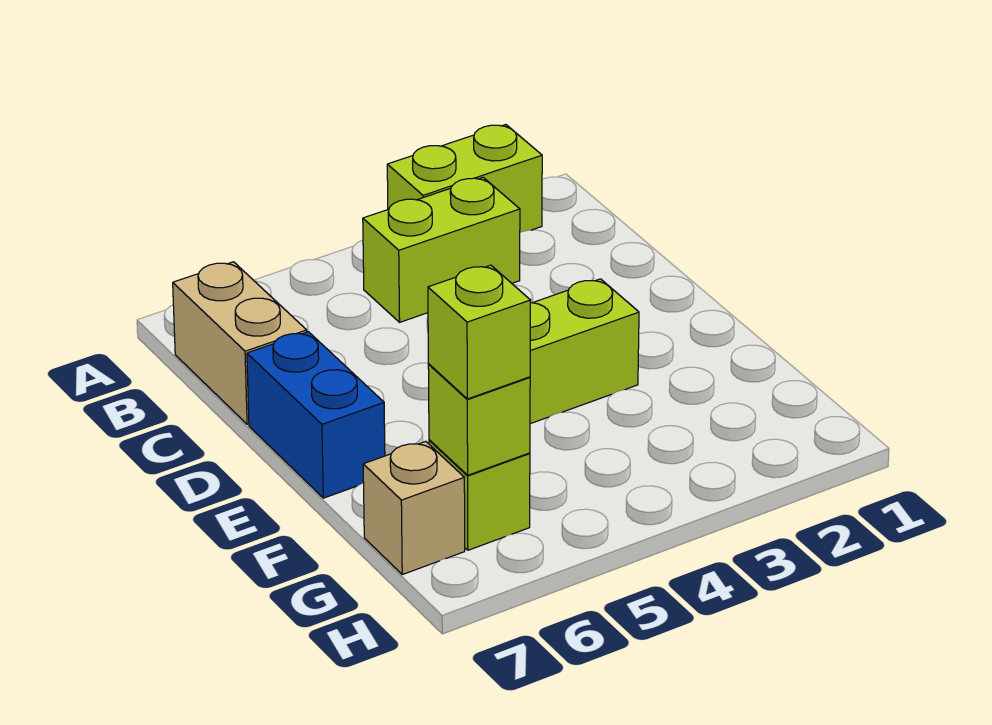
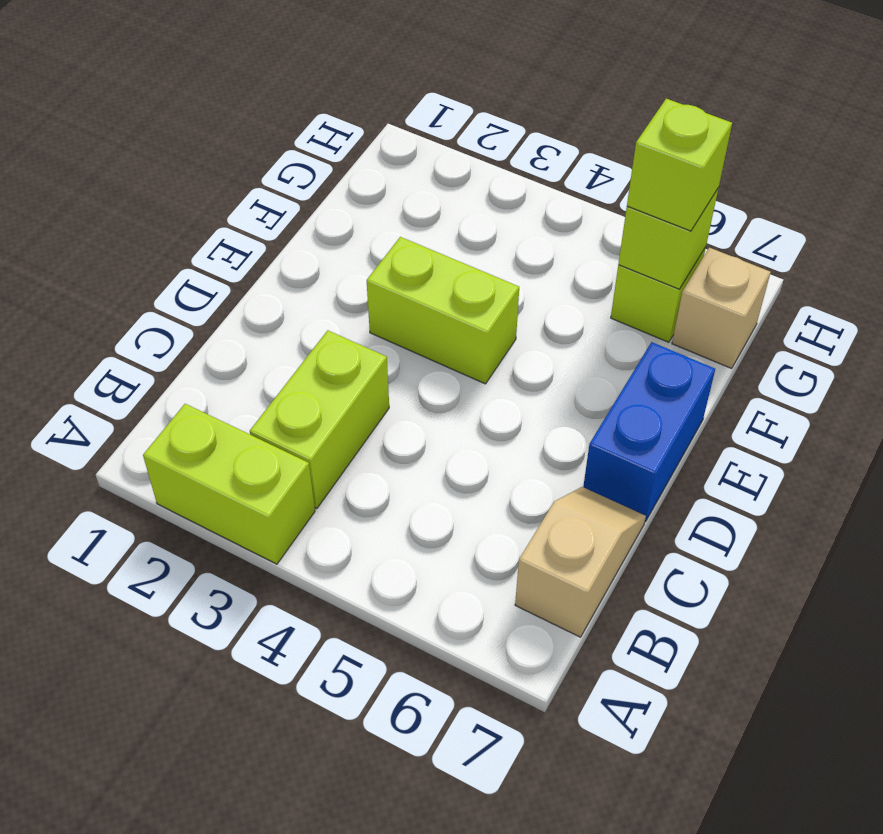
lime 1x2 brick [363,178,520,322] -> lime 1x2 brick turned to [250,330,389,509]
tan 1x2 brick [173,262,307,424] -> tan 1x2 slope [515,487,646,637]

